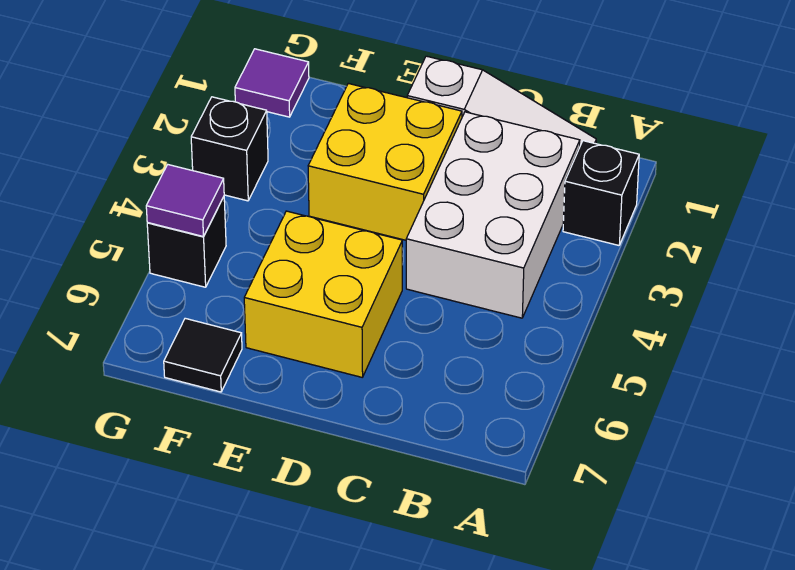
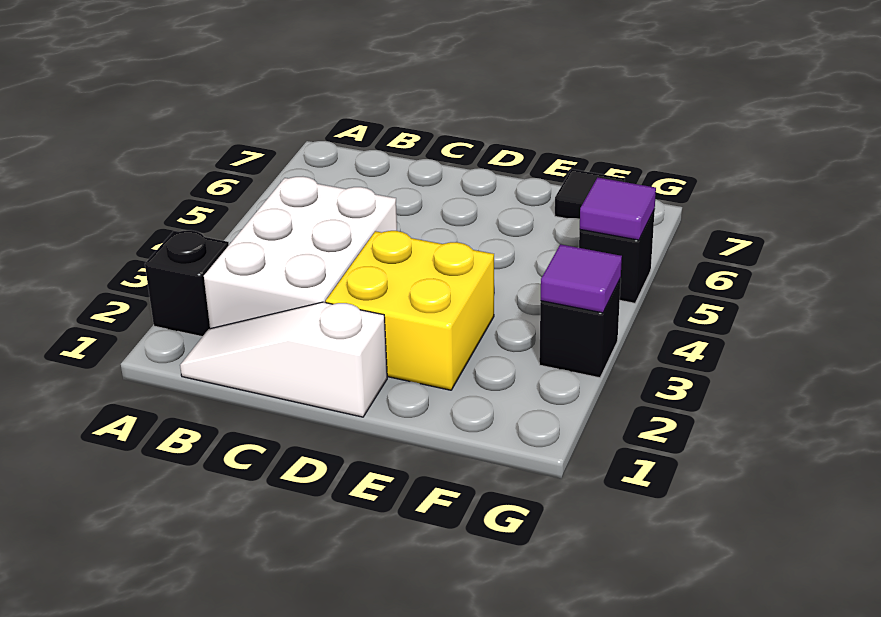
yellow 2x2 brick [244,211,402,377] -> none
purple 1x1 tile [235,49,309,117] -> purple 1x1 tile moved to [541,244,622,313]

